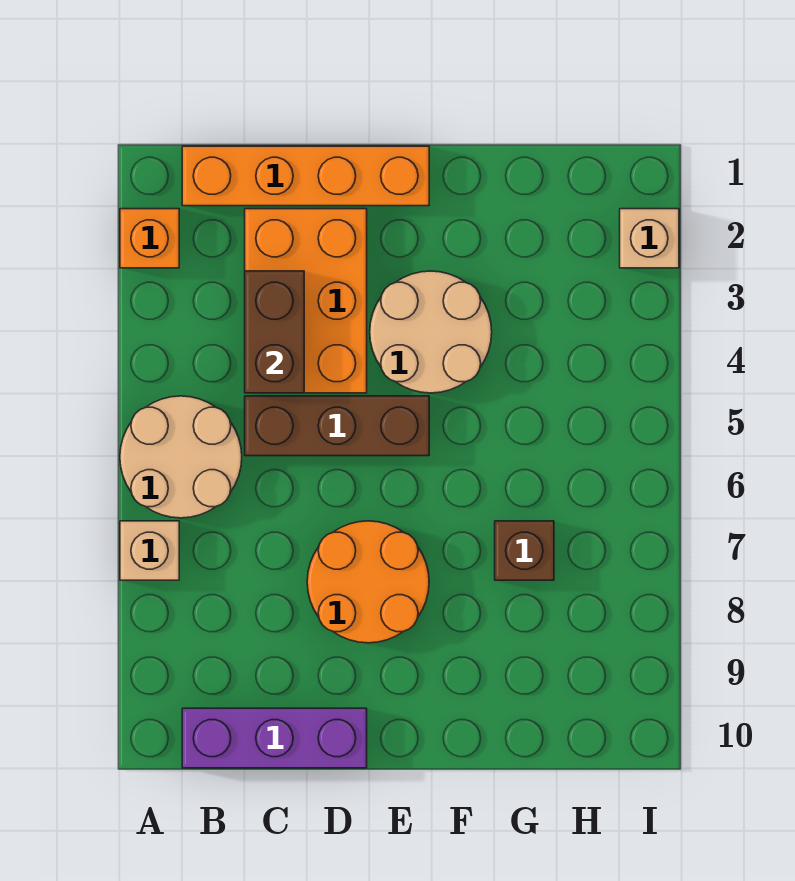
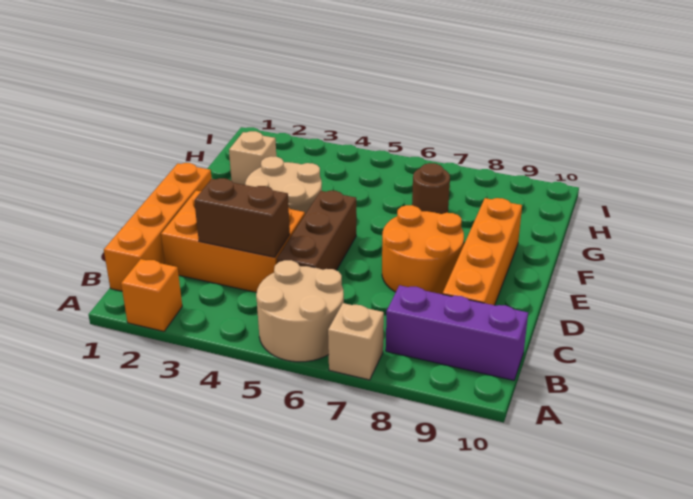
purple 1x3 brick [182,708,367,768] -> purple 1x3 brick turned to [386,285,528,380]
none -> orange 1x4 brick [443,198,522,305]
brown 1x1 brick [495,521,554,580] -> brown 1x1 round brick [412,163,450,214]
tan 1x1 brick [620,209,679,268] -> tan 1x1 brick moved to [229,131,276,185]

